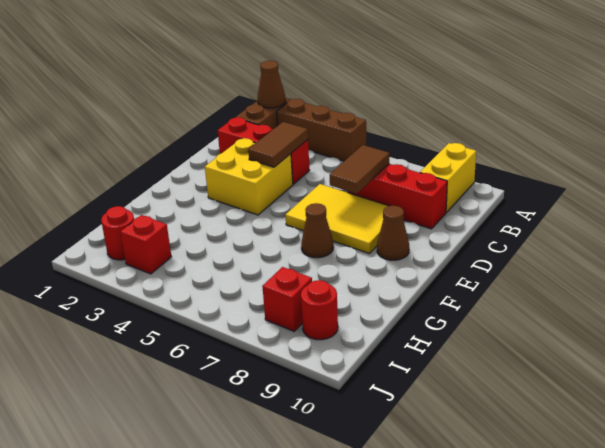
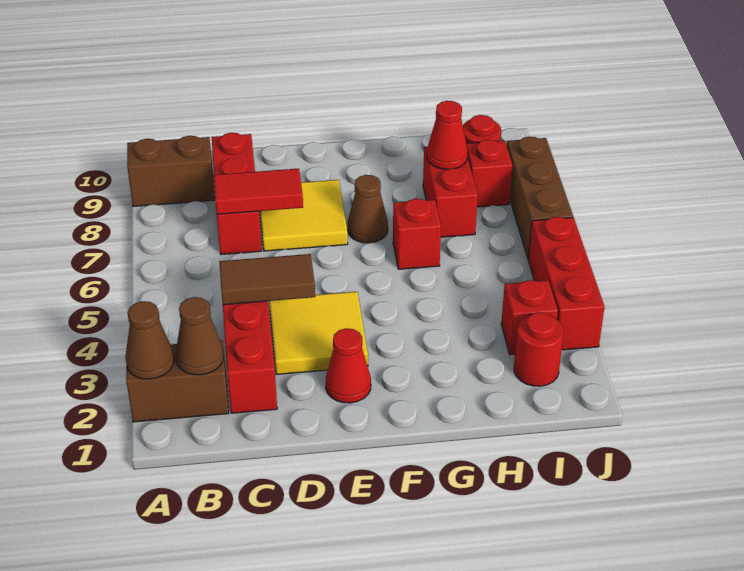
brown 1x3 brick [277,99,366,161] -> brown 1x3 brick moved to [507,137,573,258]
yellow 1x2 brick [420,143,476,212] -> brown 1x2 brick [127,136,215,207]
brown 1x2 tile [330,145,389,194] -> red 1x2 tile [214,169,303,214]
yellow 2x2 brick [205,138,293,215] -> yellow 2x2 tile [269,292,368,375]
yellow 2x3 tile [285,184,388,253] -> yellow 2x2 tile [260,180,348,251]
none -> red 1x1 cone [326,328,371,403]
brown 1x1 cone [377,206,409,260] -> brown 1x1 cone moved to [176,297,224,375]
none -> red 1x1 brick [393,199,441,269]
none -> red 1x2 brick [423,147,478,237]
none -> red 1x1 cone [427,101,467,169]
none -> red 1x3 brick [528,217,605,350]

